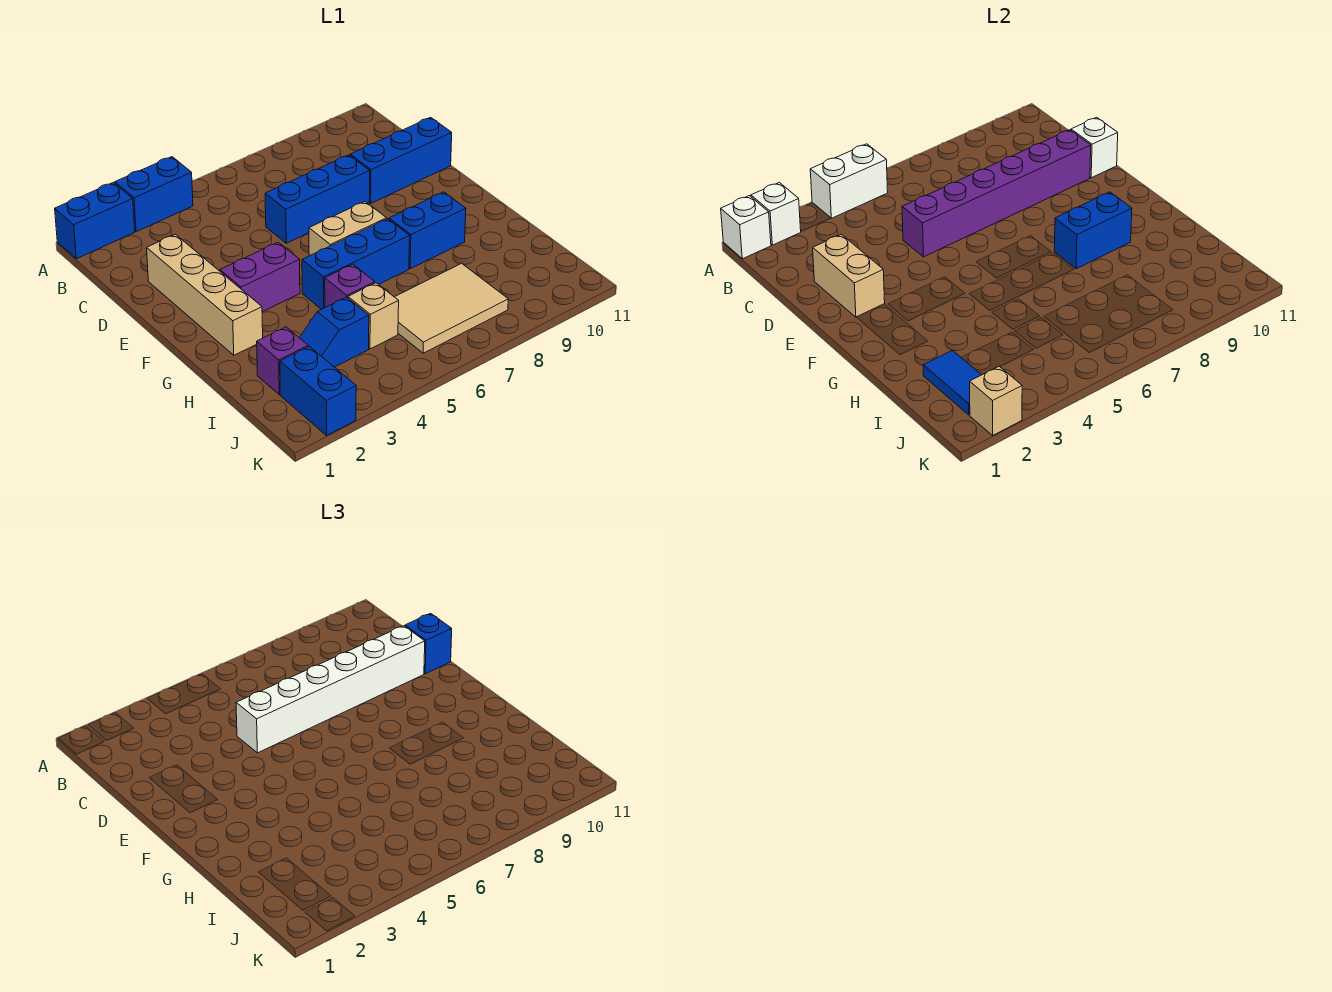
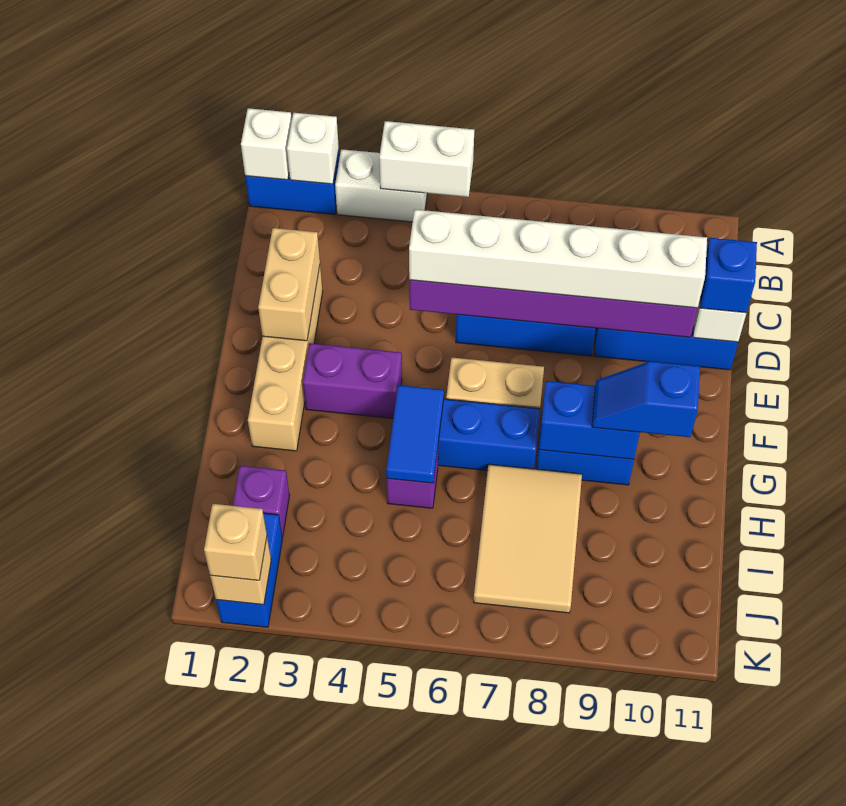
blue 1x2 brick [115,157,193,232] -> white 1x2 brick [335,149,427,222]
blue 1x2 tile [923,350,981,415] -> blue 1x2 tile moved to [386,385,444,483]
blue 1x2 slope [299,297,369,367] -> blue 1x2 slope moved to [592,361,700,437]
tan 1x1 brick [348,283,399,349] -> tan 1x1 brick moved to [204,504,267,580]
tan 2x3 tile [395,263,508,353] -> tan 2x3 tile turned to [474,465,582,613]

